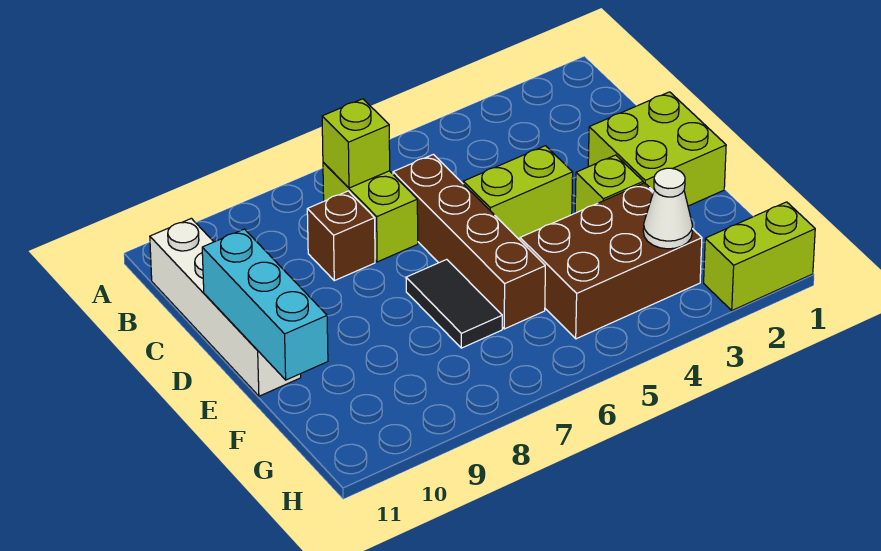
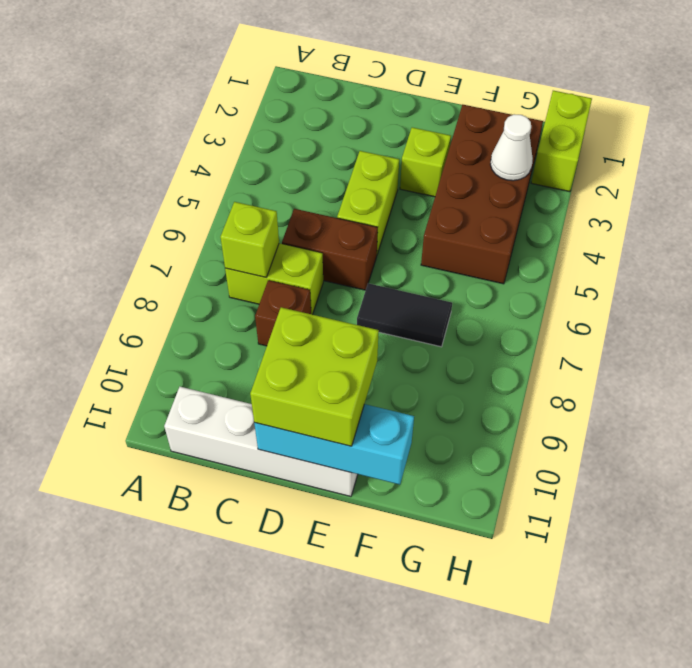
brown 1x4 brick [393,154,545,329] -> brown 1x2 brick [282,209,378,290]
lime 2x2 brick [588,92,726,206] -> lime 2x2 brick moved to [250,307,379,446]
brown 2x3 brick [520,183,702,339] -> brown 2x4 brick [421,105,543,284]

